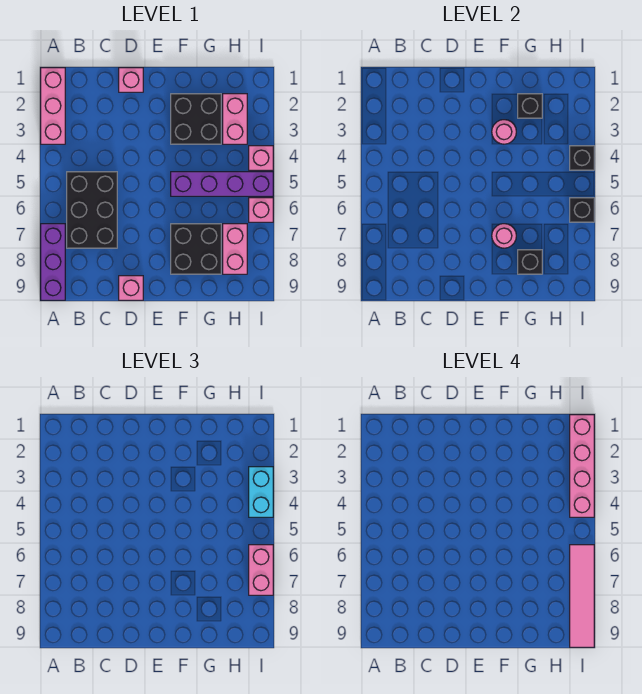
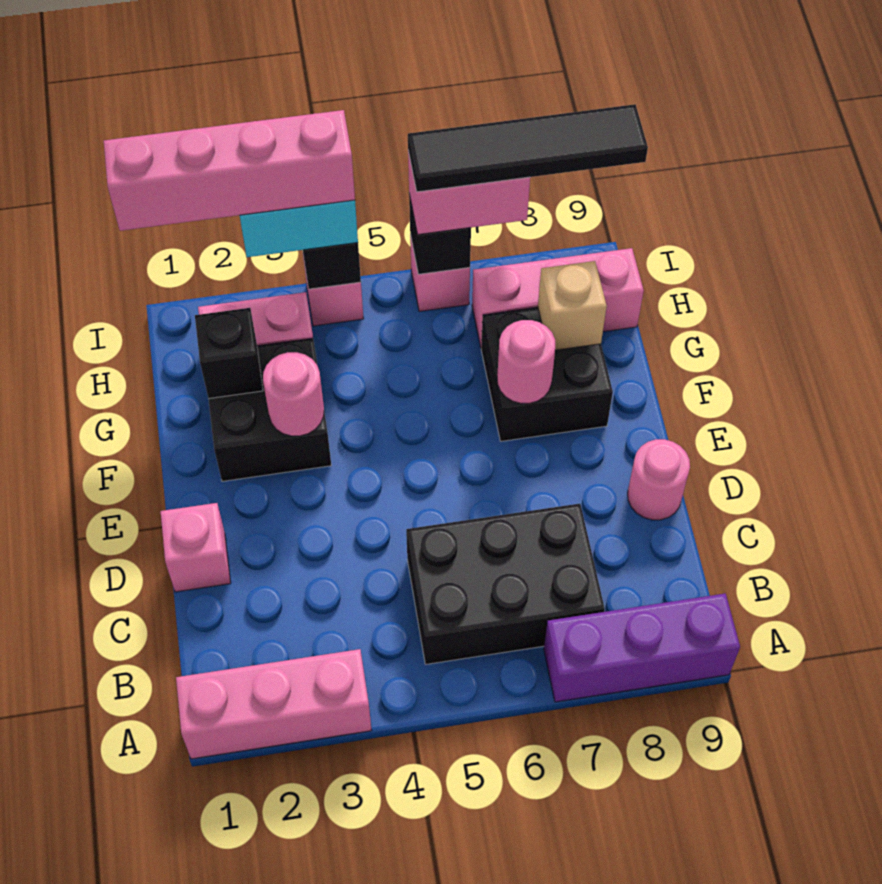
pink 1x1 brick [119,276,143,300] -> pink 1x1 round brick [628,439,690,520]
purple 1x4 brick [171,172,273,196] -> none
black 1x1 brick [518,250,542,274] -> tan 1x1 brick [538,261,607,350]
pink 1x2 brick [223,224,247,274] -> pink 1x3 brick [472,248,644,348]
pink 1x4 tile [570,545,594,647] -> black 1x4 tile [408,104,648,192]

